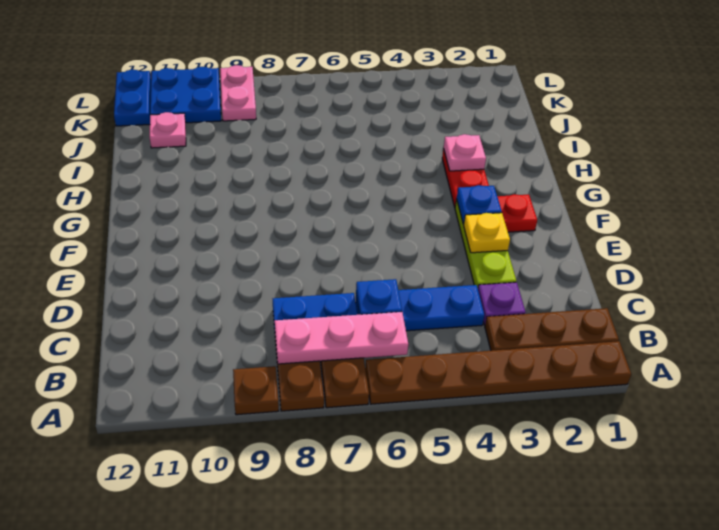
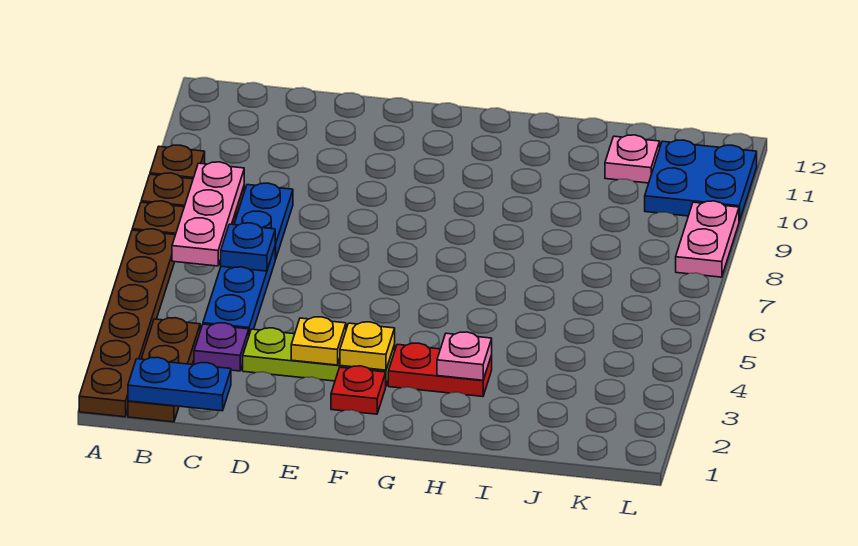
blue 1x1 plate [457,185,502,224] -> yellow 1x1 plate [340,322,395,370]
pink 1x2 plate [220,65,256,121] -> pink 1x2 plate turned to [676,201,739,277]
blue 1x2 plate [114,70,151,126] -> blue 1x2 plate moved to [128,357,231,411]

